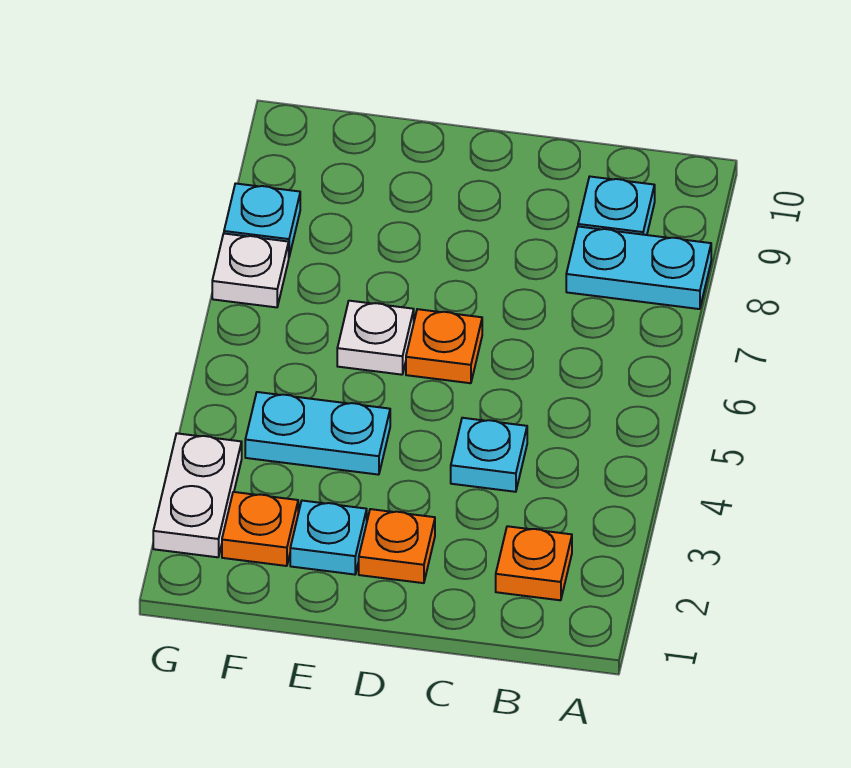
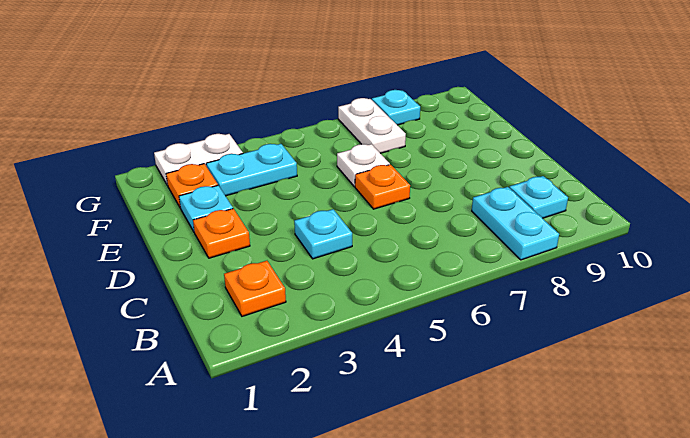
cyan 1x2 plate [245,392,390,475] -> cyan 1x2 plate turned to [206,144,297,196]
white 1x1 plate [212,234,289,307] -> white 1x2 plate [338,98,406,153]

